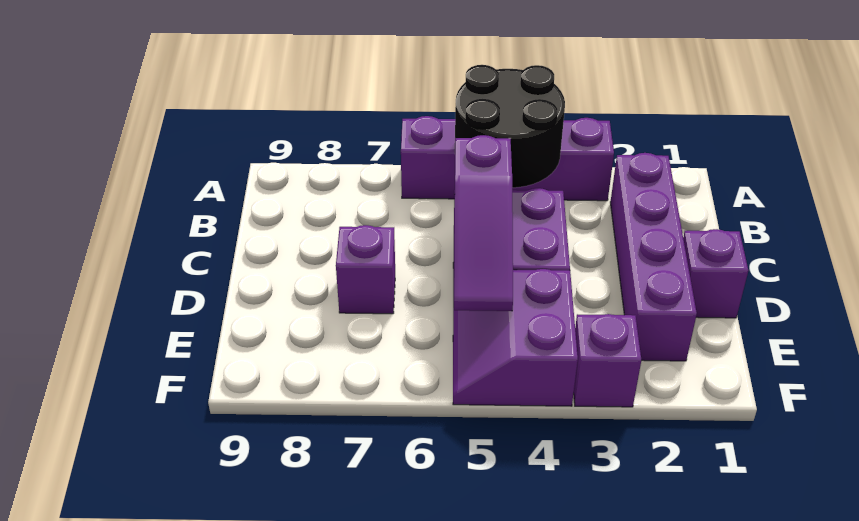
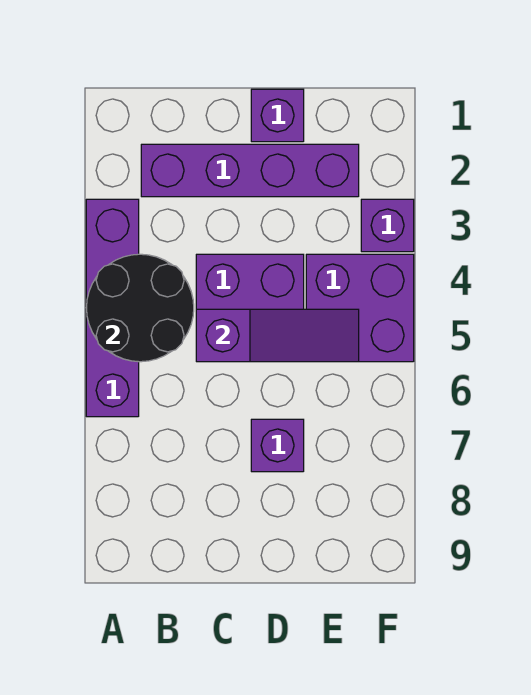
purple 2x2 slope [453,269,578,406] -> purple 2x2 brick [306,254,414,362]

